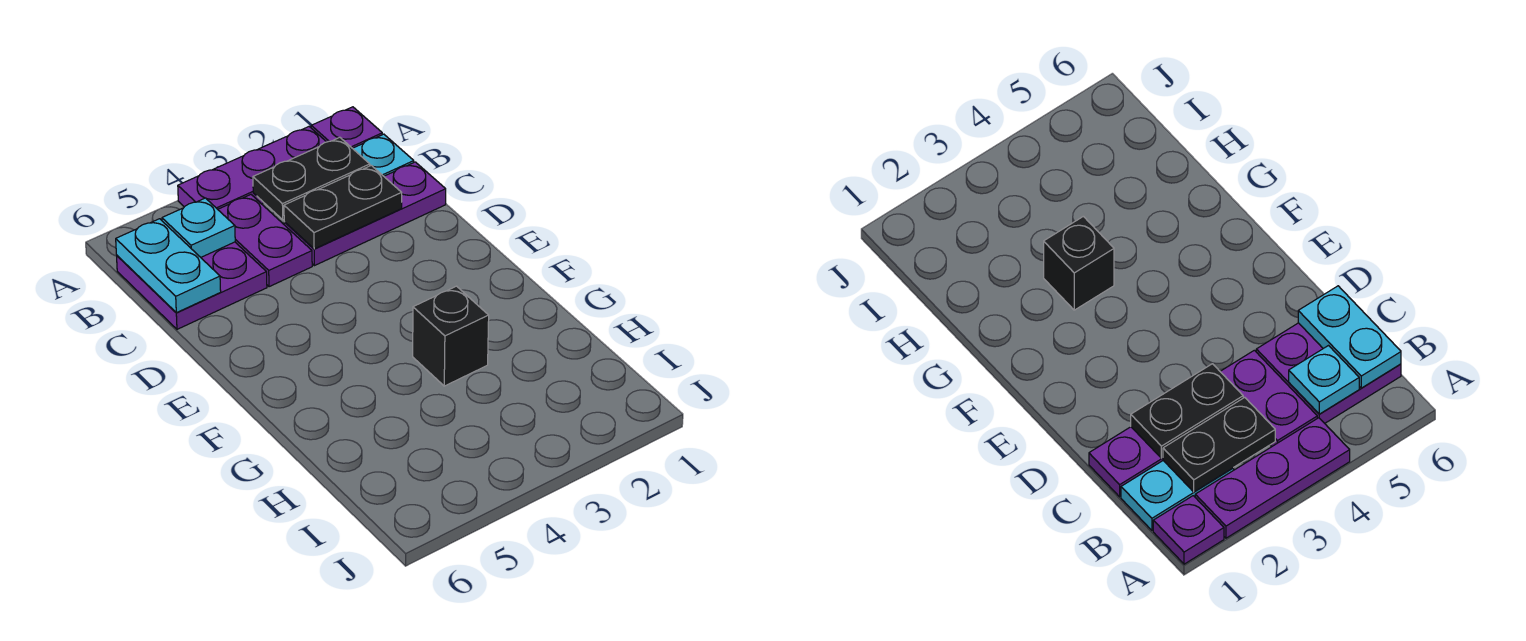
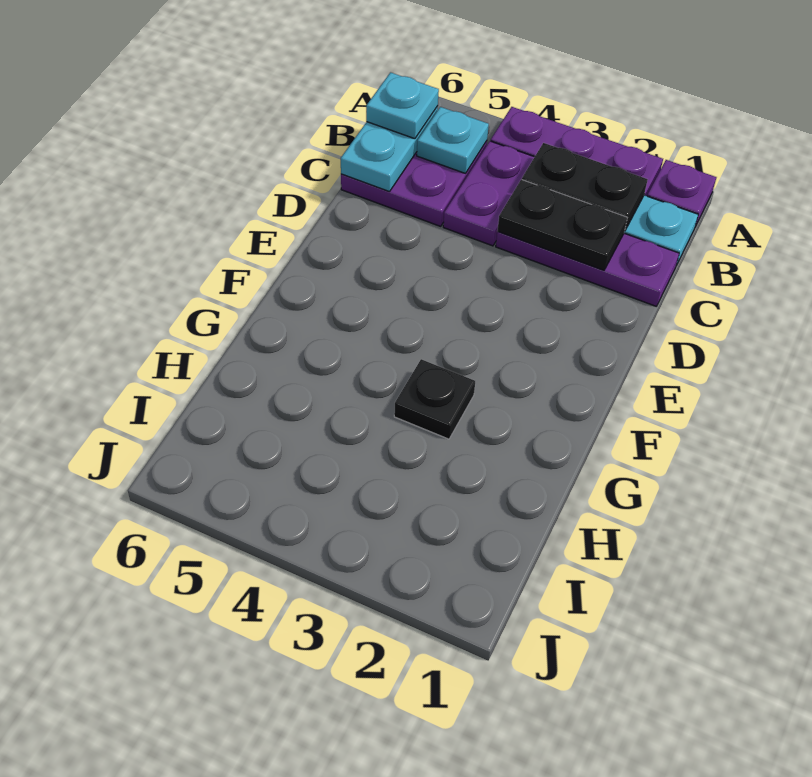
none -> cyan 1x1 plate [366,72,439,139]
black 1x1 brick [413,286,489,386] -> black 1x1 plate [394,359,475,439]

